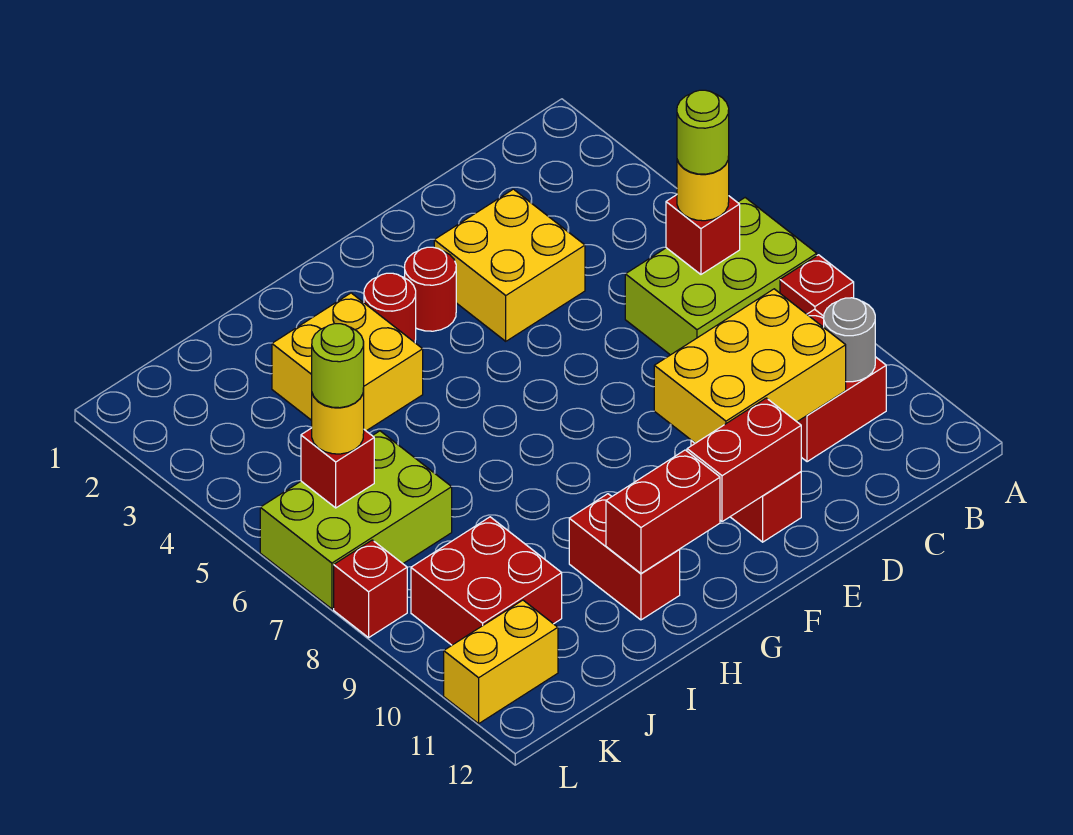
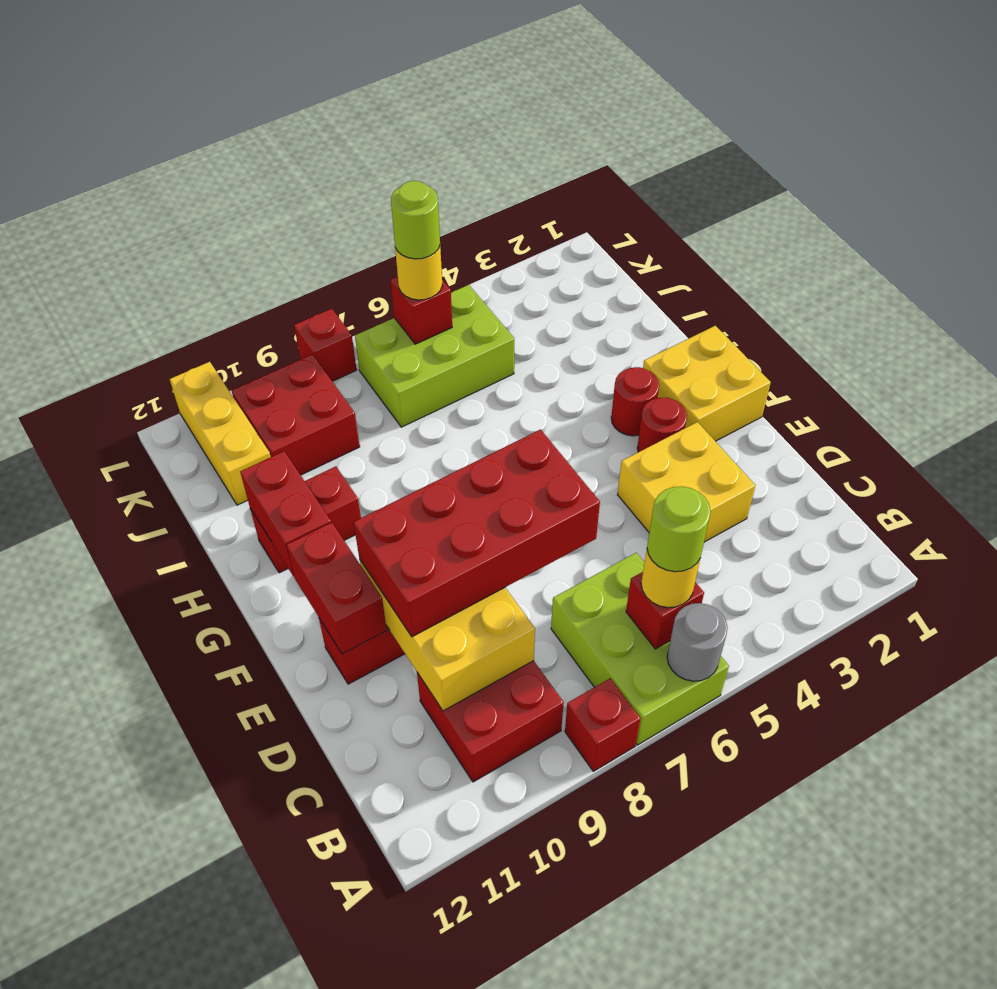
grey 1x1 round brick [824,298,875,382] -> grey 1x1 round brick moved to [667,603,728,681]
none -> red 2x4 brick [354,430,600,637]
yellow 2x2 brick [272,293,423,431] -> yellow 2x2 brick moved to [643,326,771,441]
lime 2x3 brick [260,431,452,609] -> lime 2x3 brick turned to [355,285,514,427]
yellow 1x2 brick [444,600,558,723] -> yellow 1x3 brick [170,362,271,505]

